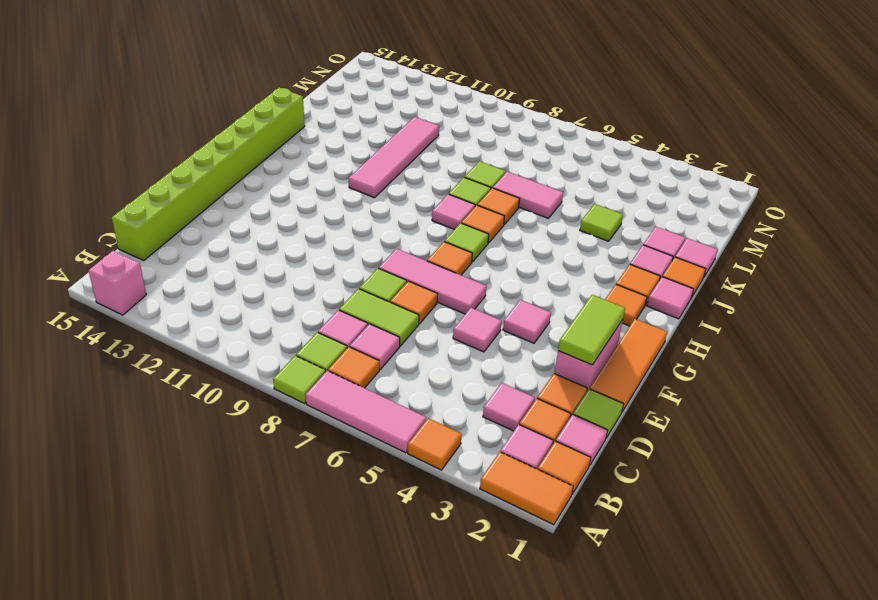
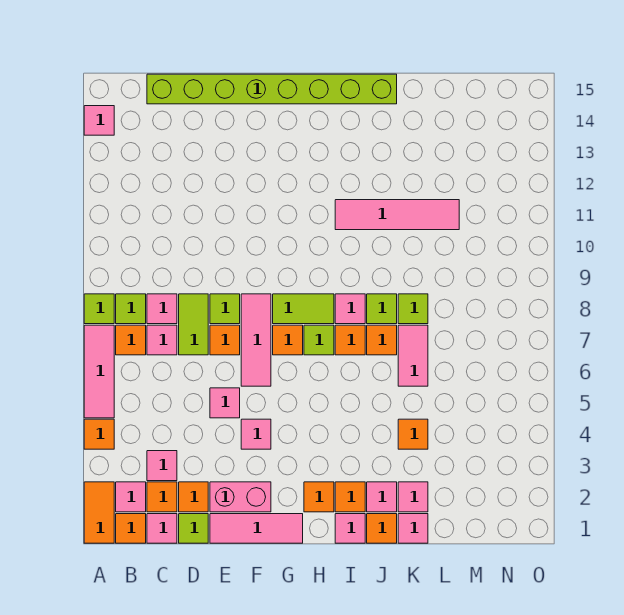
pink 1x1 brick [88,251,146,315] -> pink 1x1 tile [84,106,114,135]
orange 1x3 tile [590,319,667,412] -> pink 1x3 tile [210,514,303,543]
lime 1x2 tile [558,295,625,365] -> lime 1x2 tile moved to [273,294,334,324]
lime 1x1 tile [580,204,623,241] -> orange 1x1 tile [398,419,428,449]

